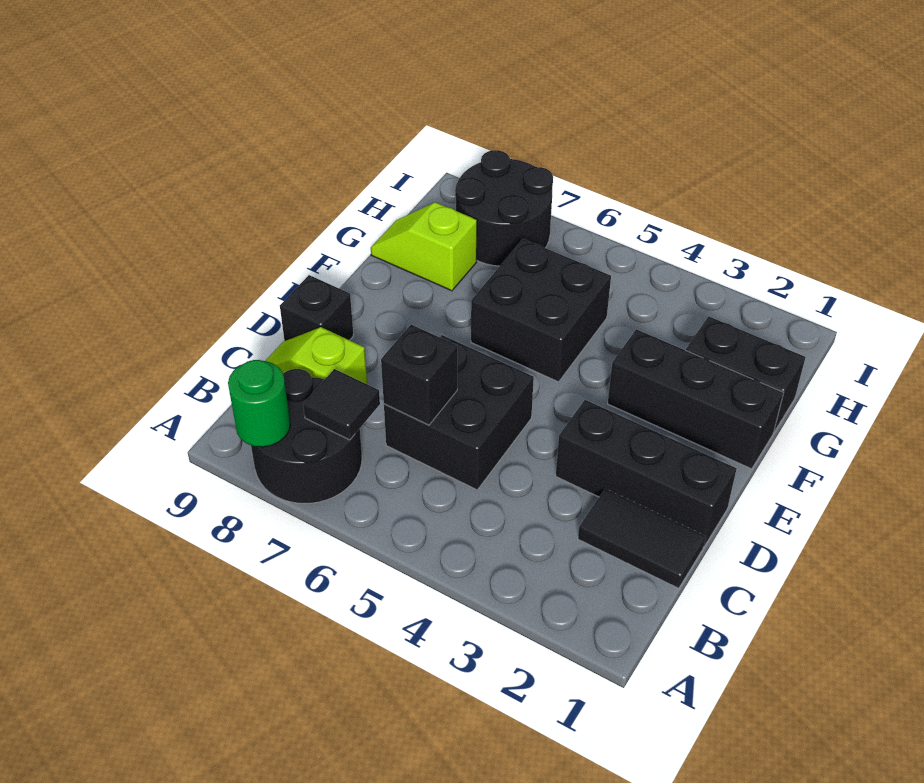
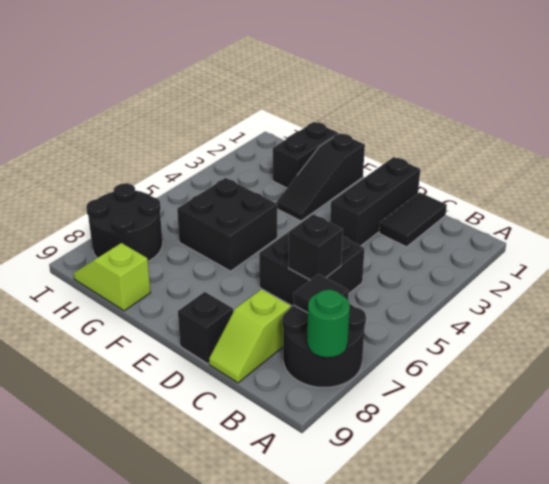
black 1x3 brick [608,329,783,469] -> black 1x3 slope [276,133,365,221]
lime 1x2 slope [371,202,477,291] -> lime 1x2 slope turned to [74,243,151,311]

